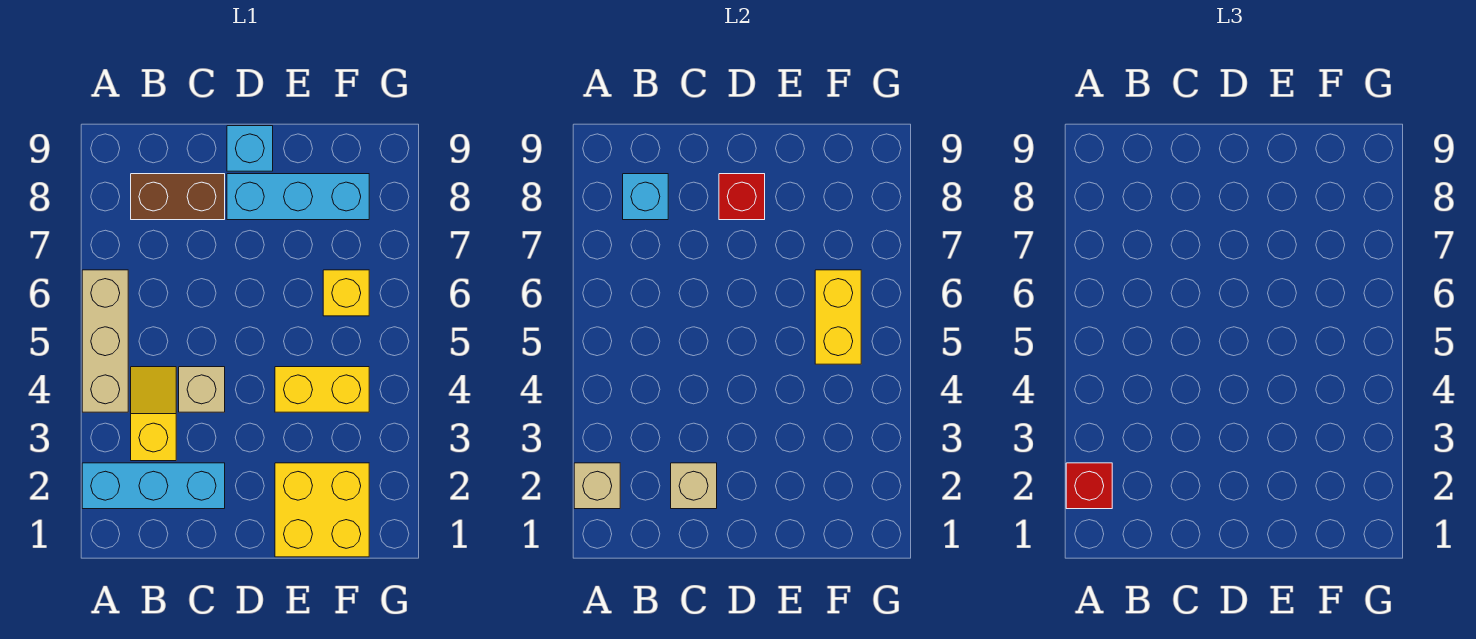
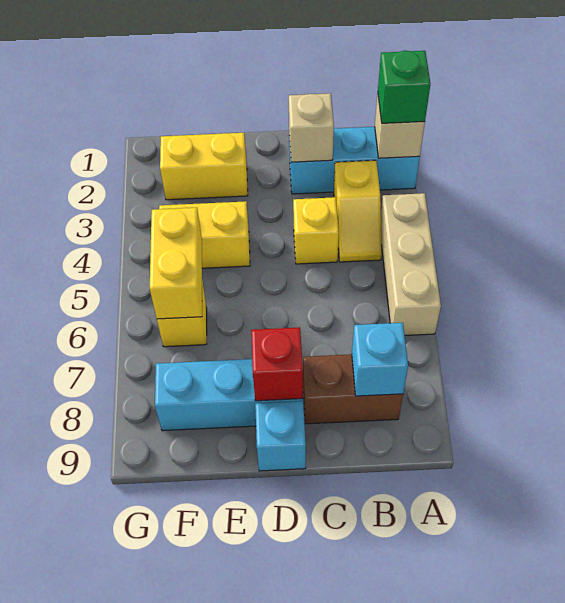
red 1x1 brick [1066,463,1112,509] -> green 1x1 brick [378,51,430,123]
tan 1x1 brick [179,367,225,412] -> yellow 1x1 brick [293,197,339,264]
yellow 2x2 brick [275,463,369,557] -> yellow 1x2 brick [160,133,248,200]

